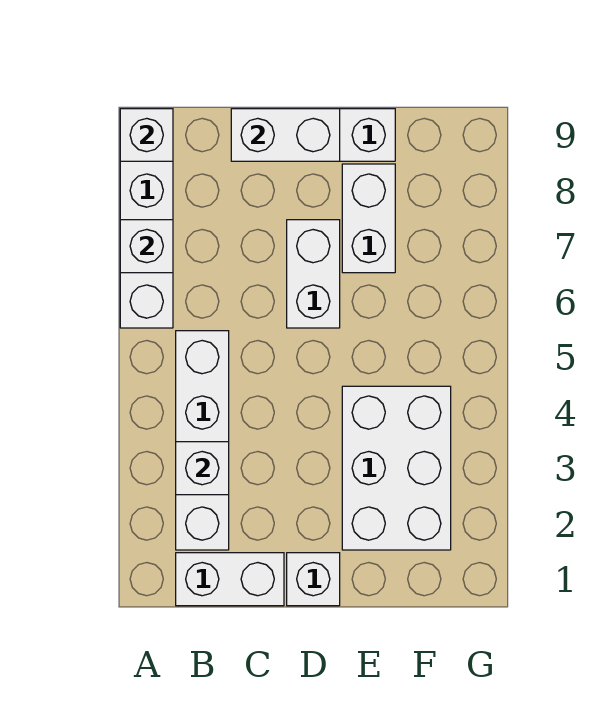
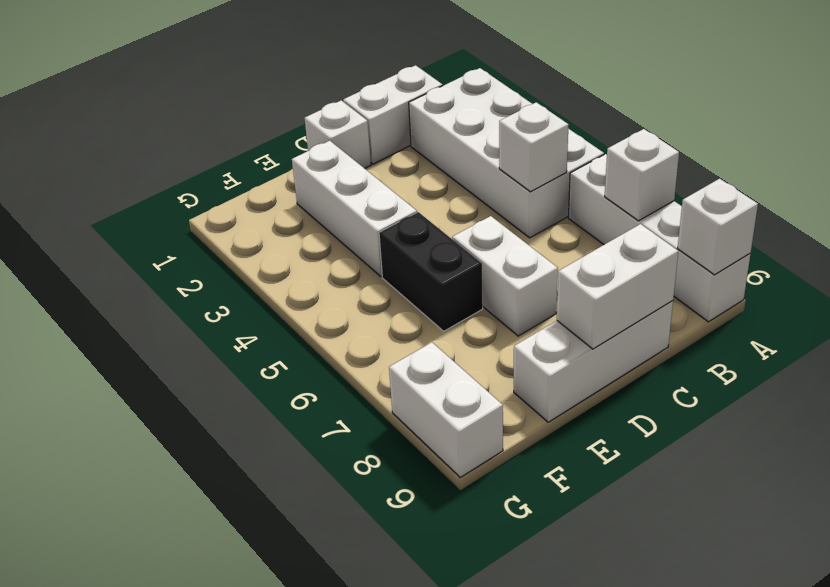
white 1x4 brick [176,331,229,550] -> white 2x4 brick [409,68,604,238]
white 1x1 brick [176,442,229,495] -> white 1x1 brick moved to [499,102,569,192]
white 2x3 brick [342,386,451,550] -> white 1x3 brick [292,141,417,277]
none -> black 1x2 brick [379,212,483,331]
white 1x2 brick [342,164,395,273] -> white 1x2 brick moved to [389,342,503,477]

